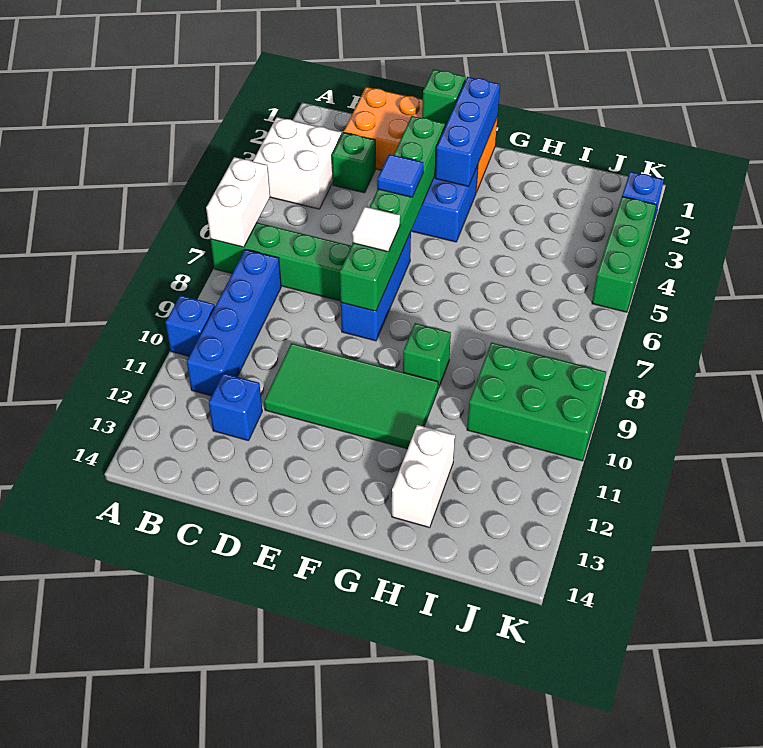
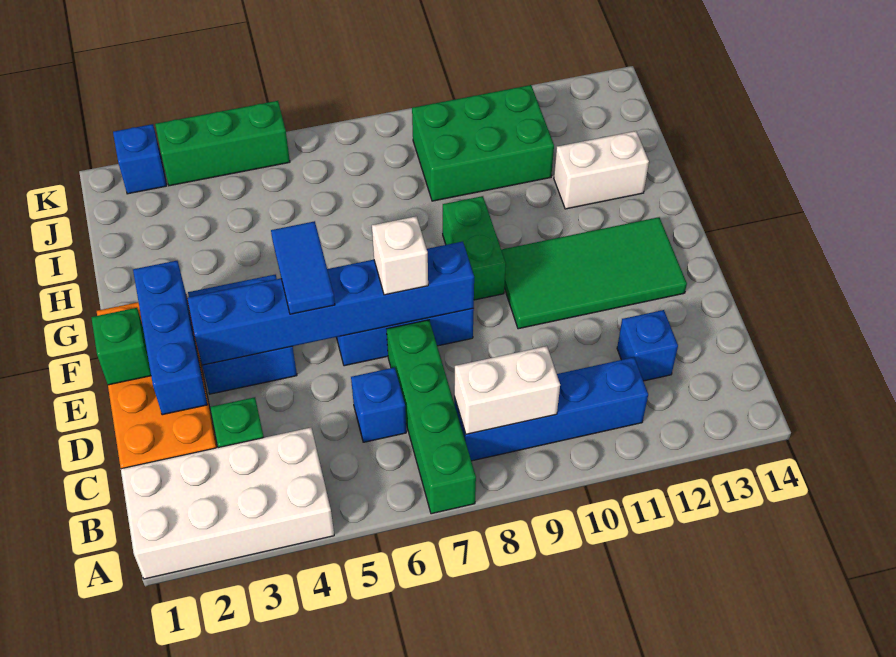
white 2x2 brick [253,117,342,209] -> white 2x4 brick [121,428,334,579]
white 1x2 brick [206,157,270,247] -> white 1x2 brick moved to [454,346,560,434]
blue 1x1 brick [165,295,215,356] -> blue 1x1 brick moved to [351,367,406,442]
green 2x4 tile [264,343,438,449] -> green 2x4 tile turned to [501,217,687,329]
green 1x6 brick [340,116,445,311] -> blue 1x6 brick [187,242,474,365]
blue 1x1 tile [377,154,423,197] -> blue 1x2 tile [271,221,335,314]
white 1x1 tile [352,207,400,252] -> white 1x1 brick [372,216,428,295]
blue 1x3 brick [435,77,500,186] -> blue 1x3 brick turned to [133,261,207,415]
green 1x1 brick [403,323,451,389] -> green 1x2 brick [443,196,506,300]
green 2x3 brick [467,342,606,461] -> green 2x3 brick turned to [412,85,554,201]

